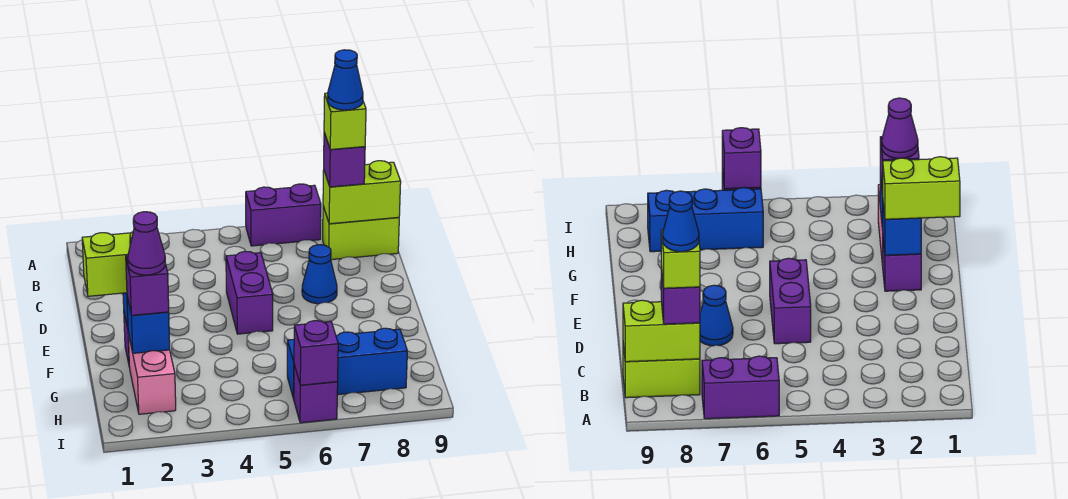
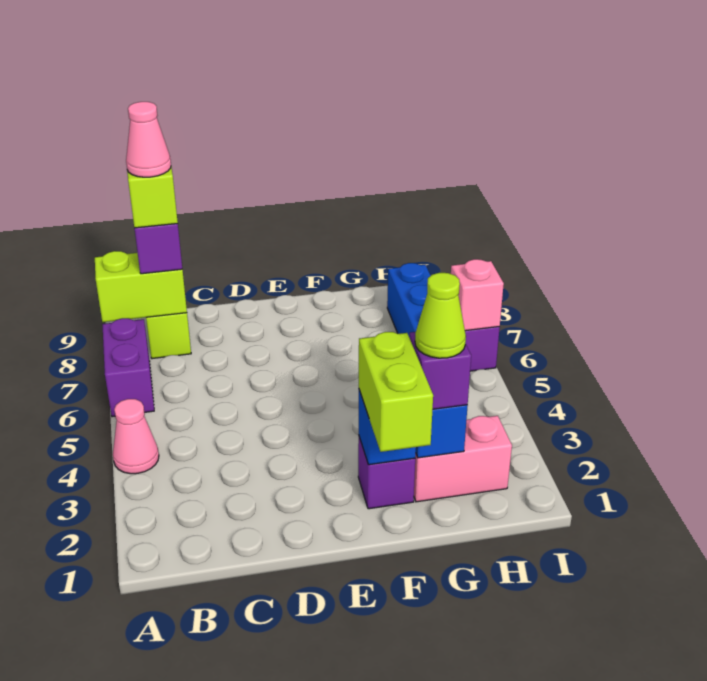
none -> pink 1x1 cone [113,399,159,474]
lime 1x2 brick [323,161,401,224] -> lime 1x2 brick turned to [95,251,187,322]
blue 1x1 cone [328,50,363,110] -> pink 1x1 cone [126,102,171,177]
purple 1x2 brick [226,251,273,334] -> none
blue 1x1 cone [302,245,337,304] -> none
purple 1x1 cone [128,212,165,275] -> lime 1x1 cone [415,273,466,358]
purple 1x1 brick [294,321,338,385] -> pink 1x1 brick [451,259,504,331]

